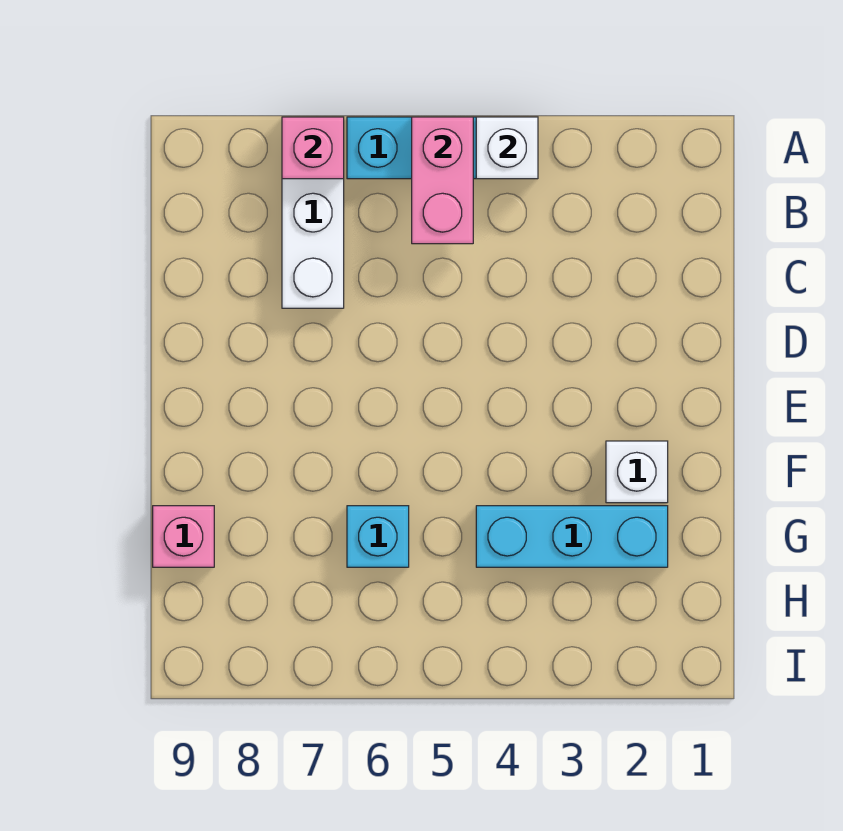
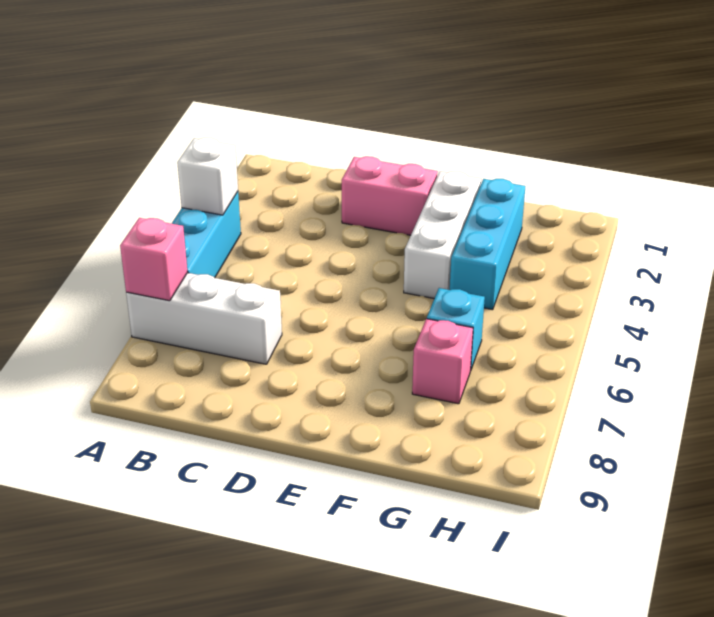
pink 1x2 brick [412,117,473,244] -> pink 1x2 brick moved to [342,156,438,235]
white 1x1 brick [606,441,668,503] -> white 1x3 brick [404,171,481,298]
pink 1x1 brick [153,506,214,567] -> pink 1x1 brick moved to [412,319,473,404]

